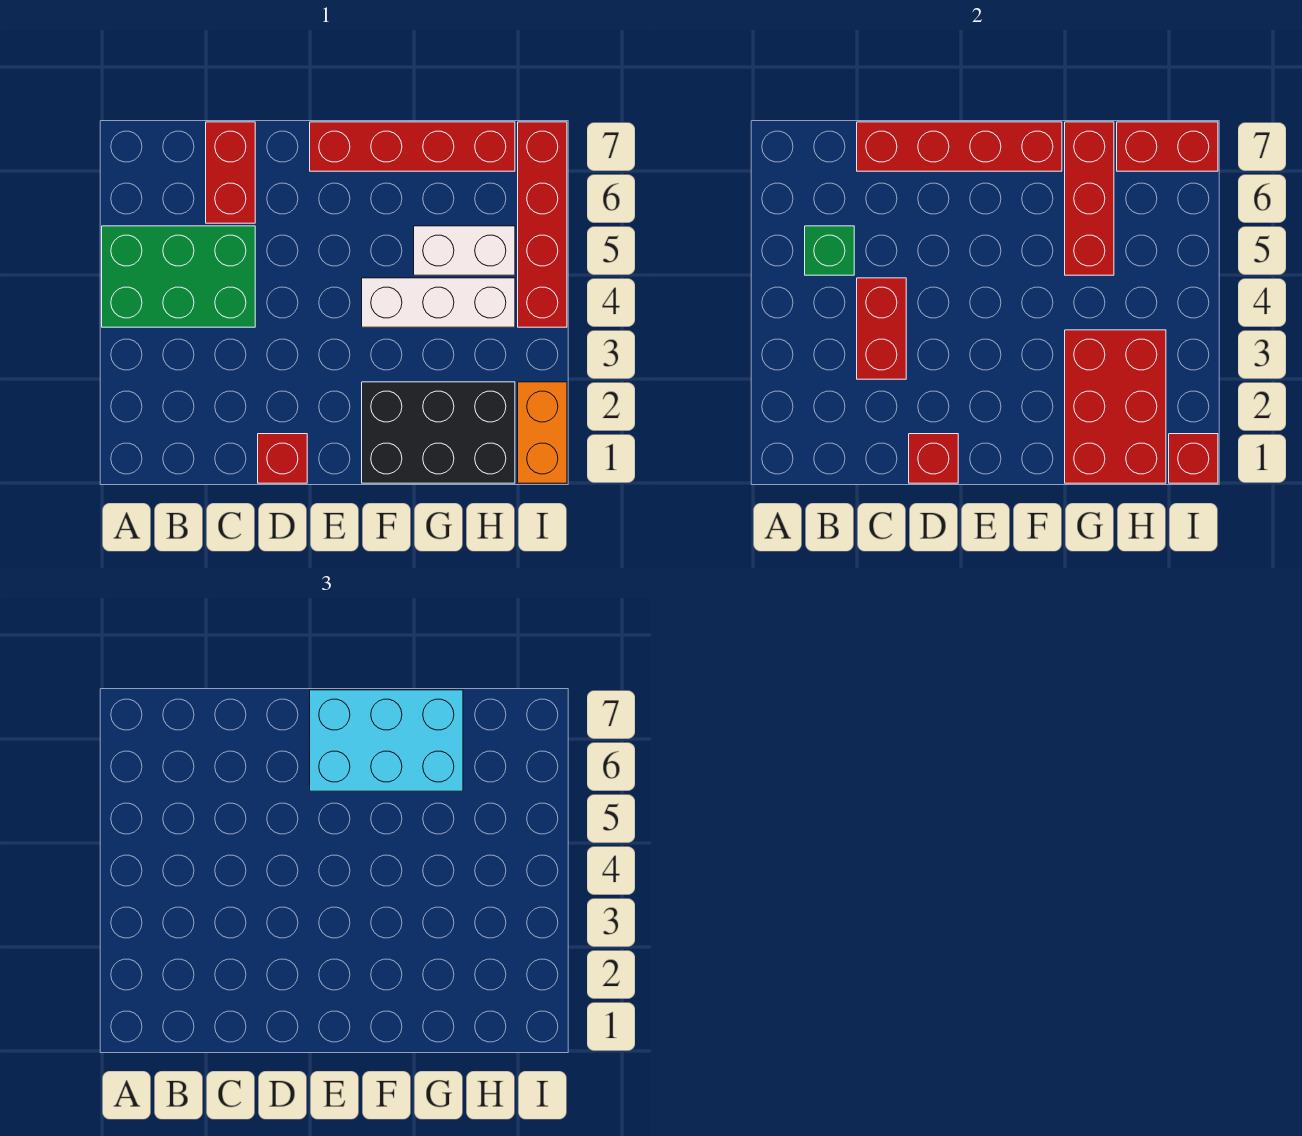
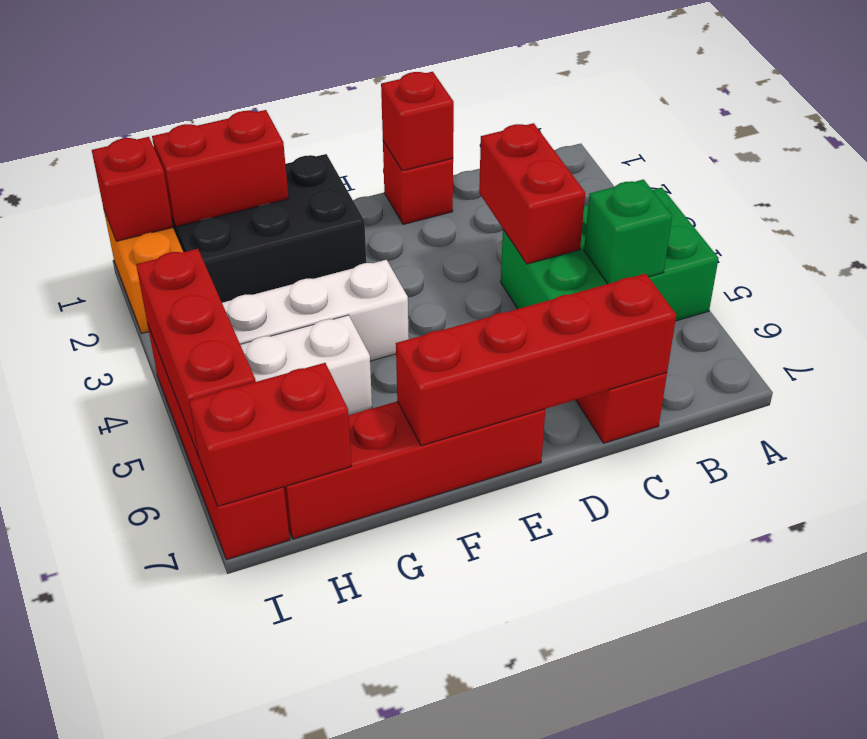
cyan 2x3 brick [310,690,463,791] -> none
red 2x3 brick [1065,330,1166,483] -> red 1x2 brick [152,110,289,227]
red 1x3 brick [1065,122,1114,275] -> red 1x3 brick moved to [136,249,256,454]

